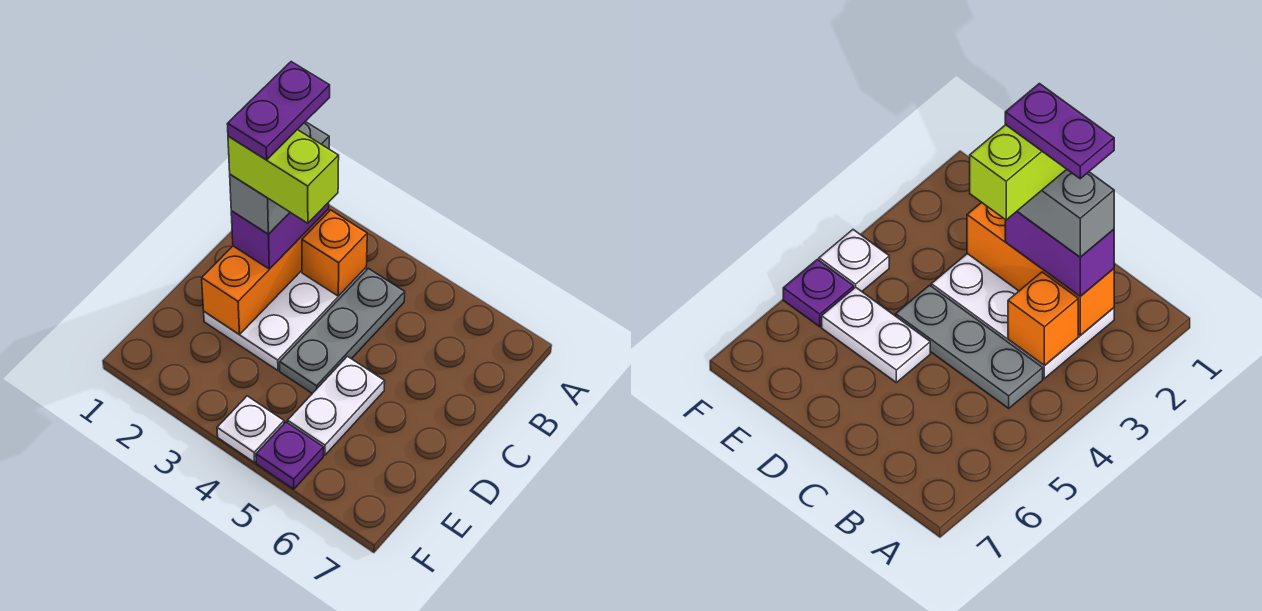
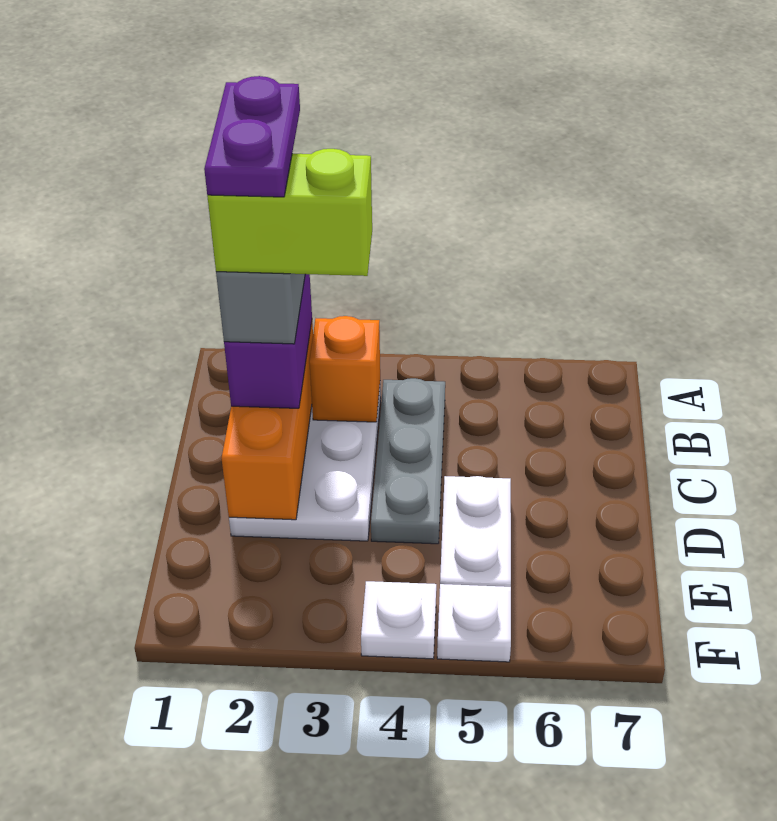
purple 1x1 plate [256,422,324,489] -> white 1x1 plate [437,584,511,662]

